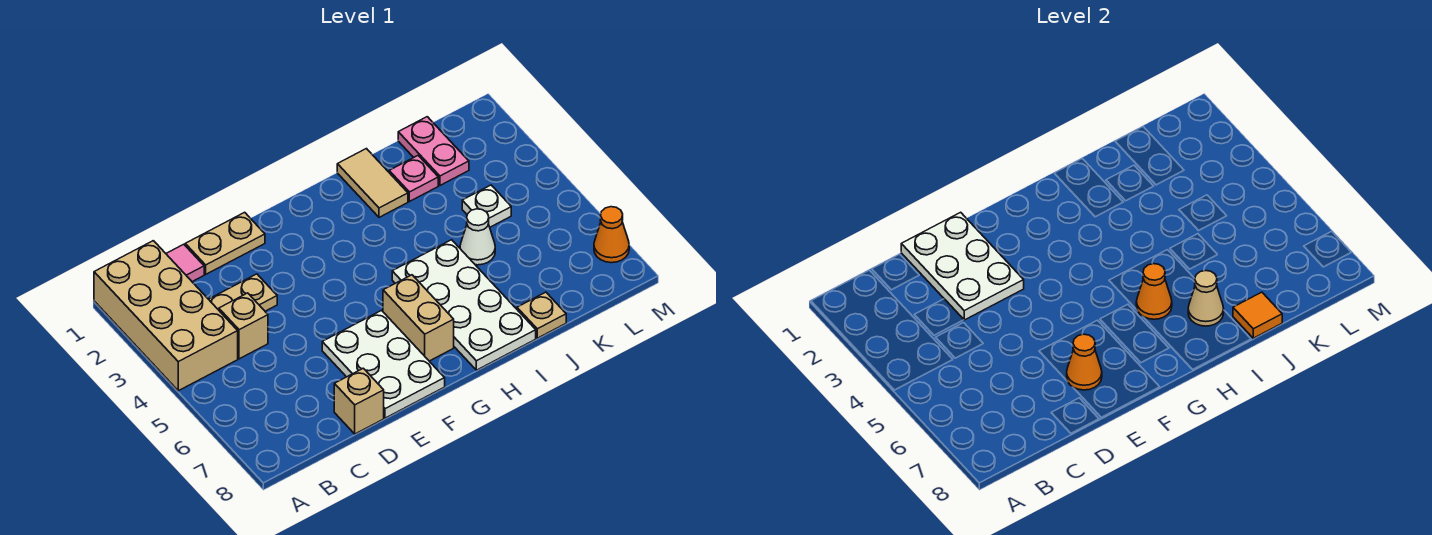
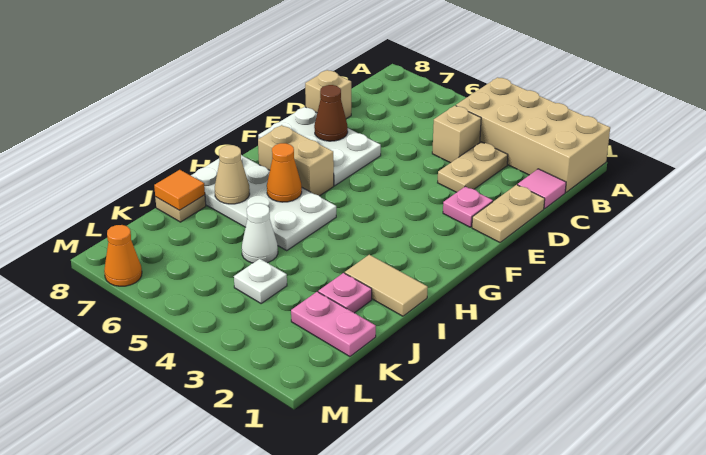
white 2x3 plate [901,212,1024,320] -> none
none -> pink 1x1 plate [443,187,493,227]
orange 1x1 cone [1067,334,1102,390] -> brown 1x1 cone [314,85,348,141]

